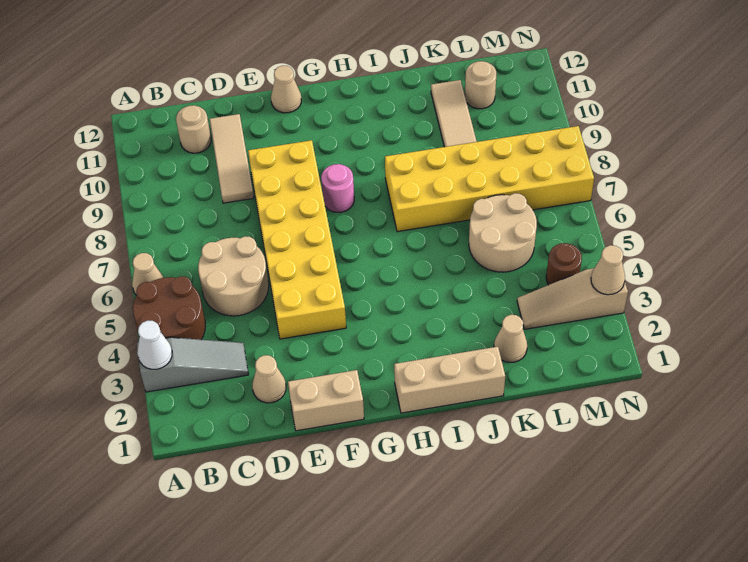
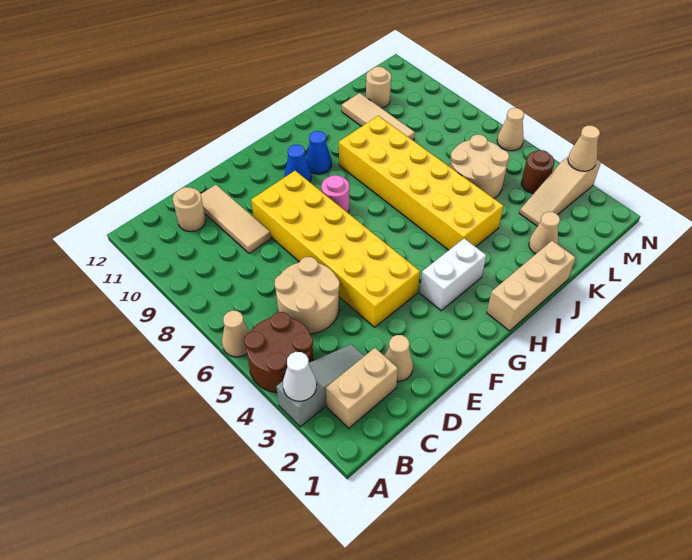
tan 1x2 brick [288,370,364,431] -> tan 1x2 brick moved to [326,348,398,428]
tan 1x1 cone [271,66,301,113] -> tan 1x1 cone moved to [497,108,524,151]
none -> white 1x2 brick [420,238,486,311]
none -> blue 1x1 cone [285,145,311,182]
none -> blue 1x1 cone [306,131,332,174]
yellow 2x6 brick [385,126,594,232] -> yellow 2x6 brick turned to [339,116,503,250]

